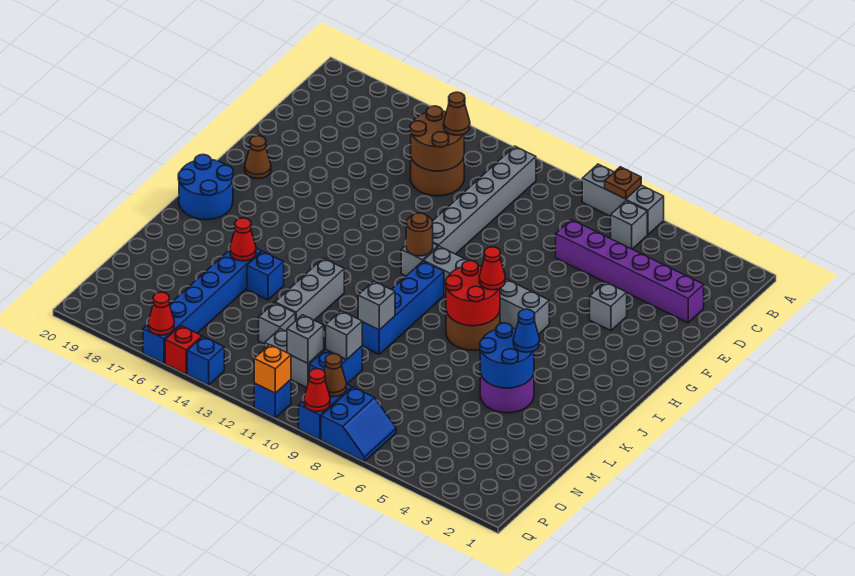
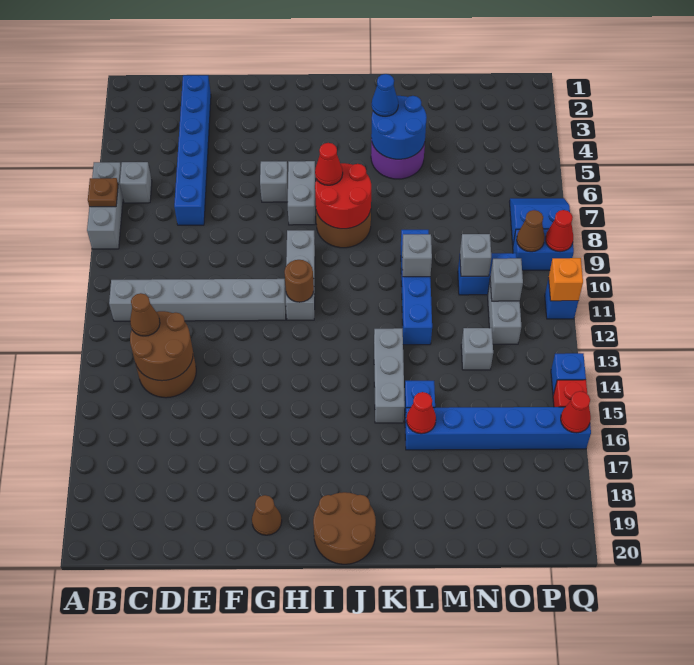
purple 1x6 brick [556,220,704,323] -> blue 1x6 brick [174,75,211,225]
grey 1x1 brick [590,282,627,331] -> grey 1x1 brick moved to [260,161,288,202]
blue 1x4 brick [362,261,444,354] -> blue 1x4 brick turned to [401,230,432,345]
blue 2x2 round brick [178,154,233,220] -> brown 2x2 round brick [313,492,376,564]
grey 1x3 brick [275,258,344,321] -> grey 1x3 brick turned to [374,328,405,423]

